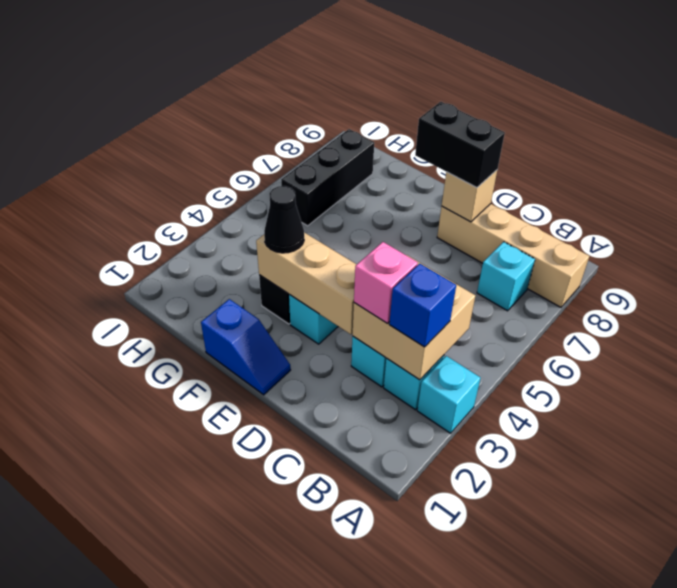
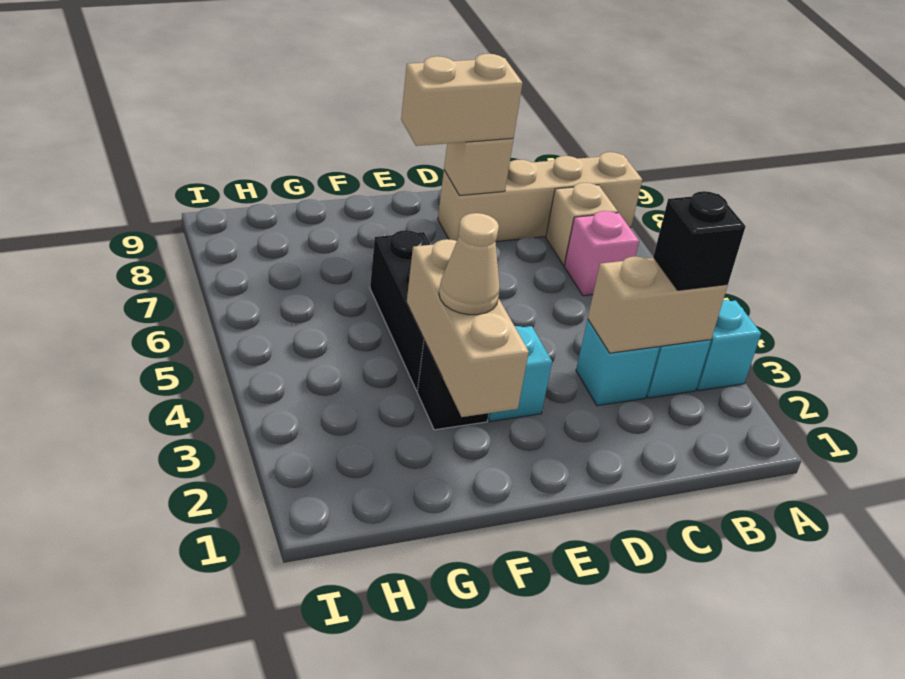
tan 2x2 brick [353,255,475,380] -> tan 1x2 brick [588,256,728,353]
blue 1x1 brick [389,264,456,347] -> black 1x1 brick [653,191,746,290]
cyan 1x1 brick [477,242,535,311] -> tan 1x1 brick [546,183,618,265]
pink 1x1 brick [354,242,418,323] -> pink 1x1 brick moved to [564,211,639,296]
tan 1x3 brick [256,233,357,334] -> tan 1x3 brick turned to [407,239,529,417]
black 1x2 brick [415,102,505,187] -> tan 1x2 brick [401,54,523,146]
blue 1x2 slope [201,299,291,395] -> none
black 1x1 cone [264,186,304,253] -> tan 1x1 cone [439,213,500,315]
black 1x3 brick [281,129,374,226] -> black 1x3 brick moved to [370,230,431,391]

